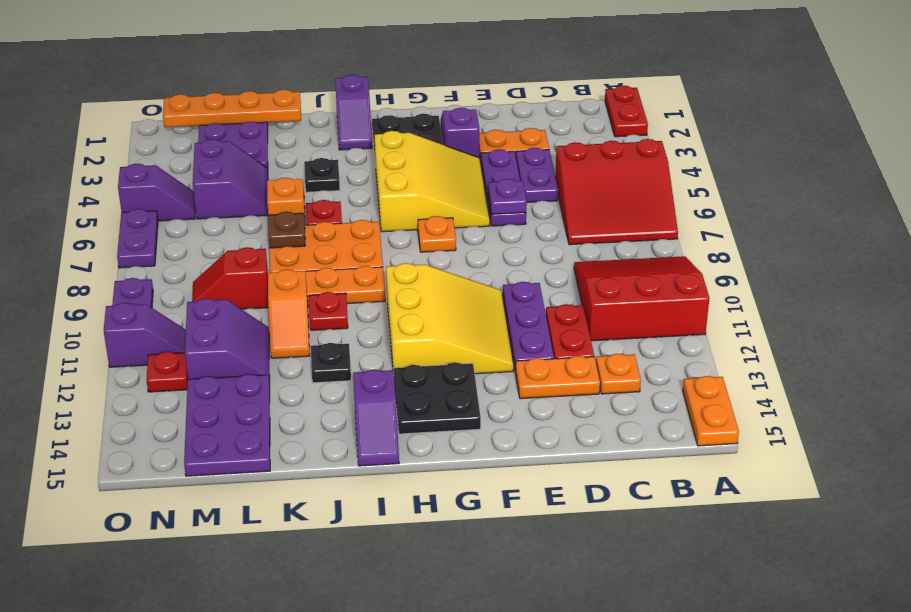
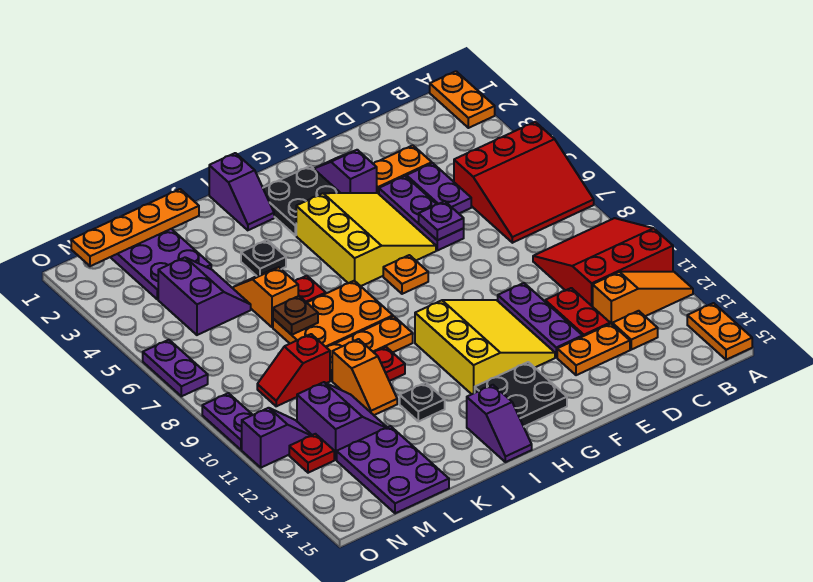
red 1x2 plate [605,86,648,137] -> orange 1x2 plate [430,71,495,128]
none -> orange 1x3 slope [593,272,693,324]
purple 1x2 slope [118,164,195,221] -> none

